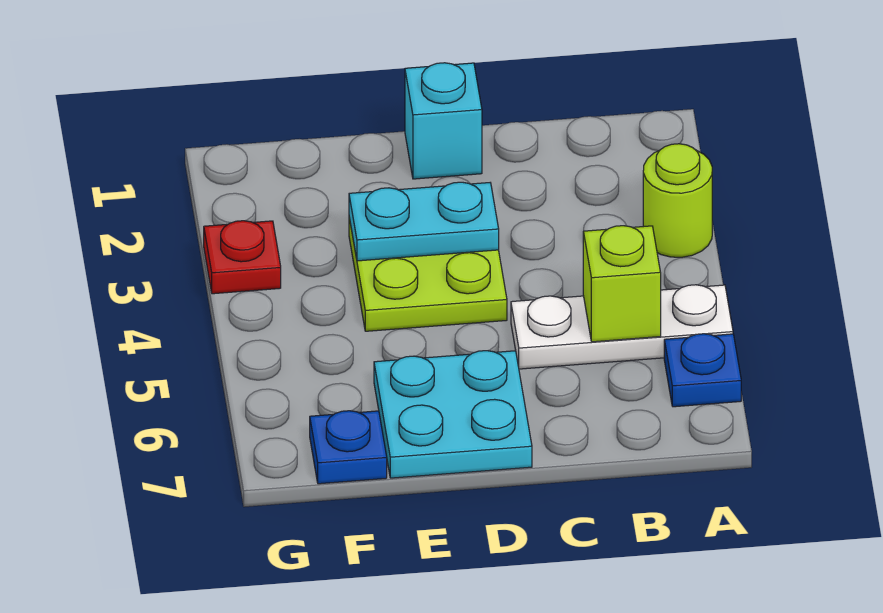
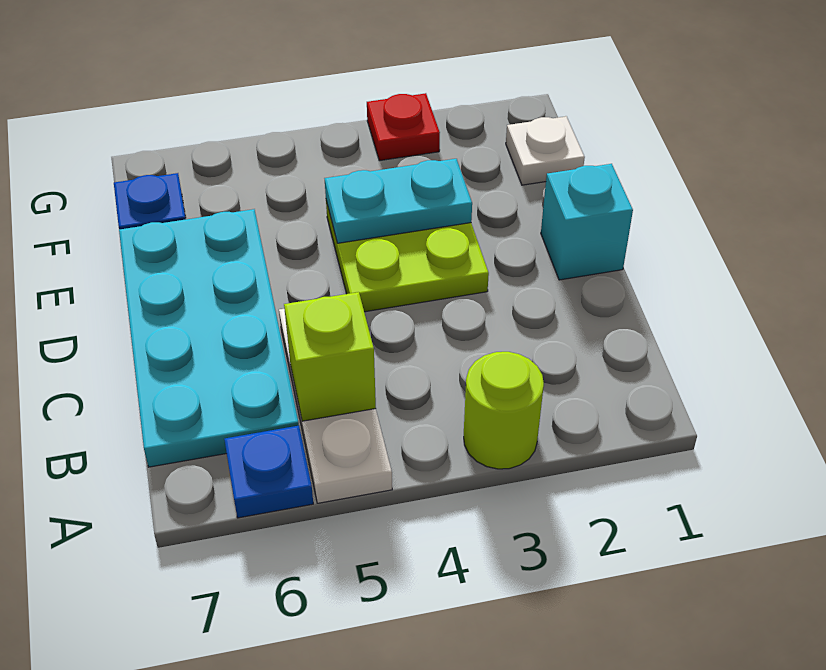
cyan 1x2 plate [349,182,499,261] -> cyan 1x2 plate turned to [324,159,472,243]
cyan 2x2 plate [374,351,532,478] -> cyan 2x4 plate [119,209,299,467]
none -> white 1x1 plate [506,116,585,185]

